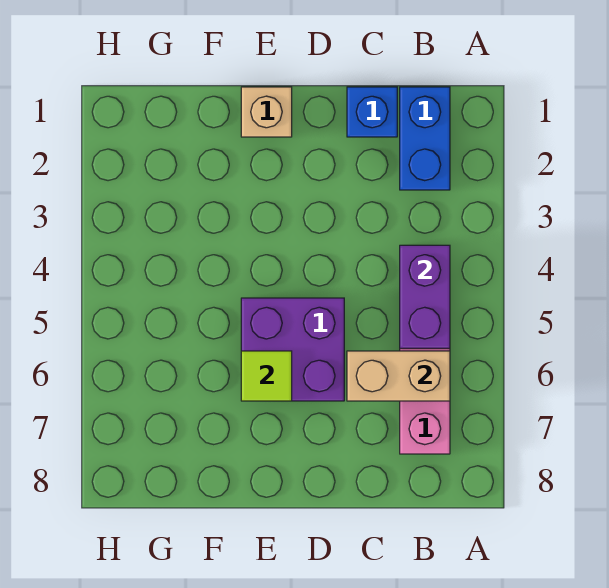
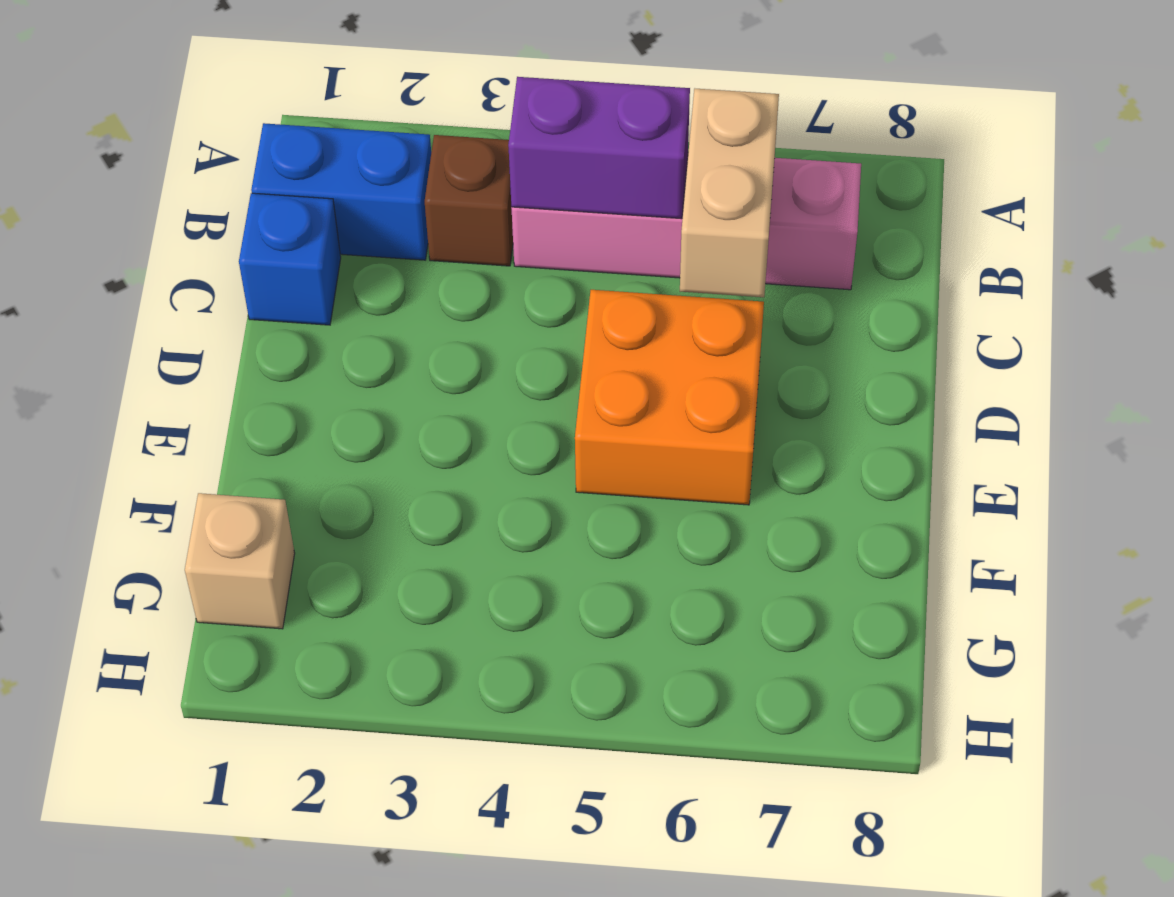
none -> brown 1x1 brick [425,135,513,266]
purple 2x2 brick [241,298,344,401] -> orange 2x2 brick [575,290,764,505]
tan 1x1 brick [241,87,292,137] -> tan 1x1 brick moved to [185,493,295,629]
lime 1x1 tile [241,351,292,401] -> none

